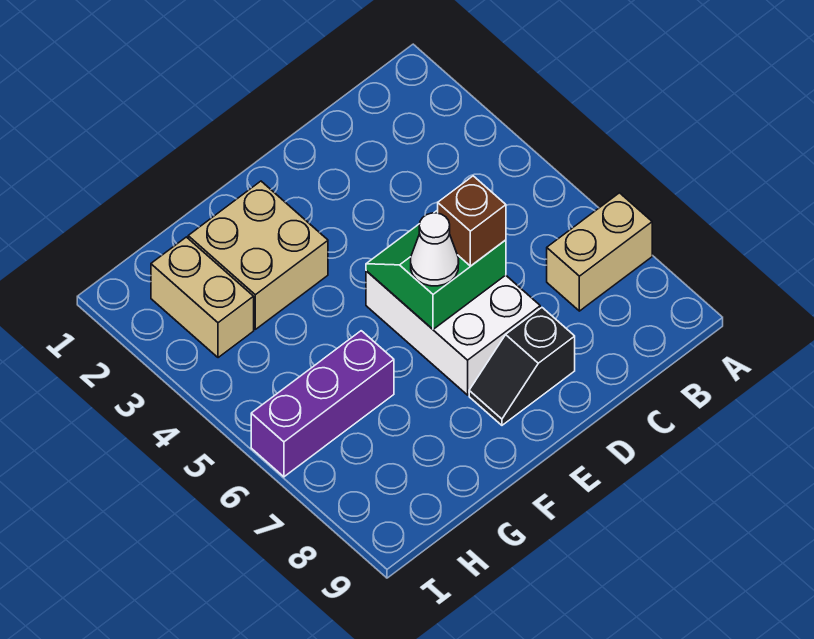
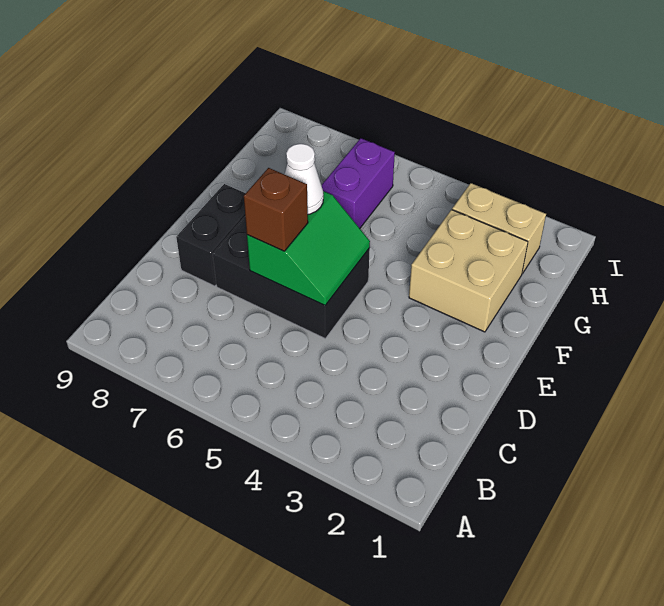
tan 1x2 brick [547,193,652,311] -> none
white 2x3 brick [366,271,540,395] -> black 2x3 brick [213,217,370,339]
black 1x2 slope [469,308,575,425] -> black 1x2 brick [176,184,246,286]
purple 1x3 brick [251,331,394,477] -> purple 1x2 brick [321,138,395,228]

